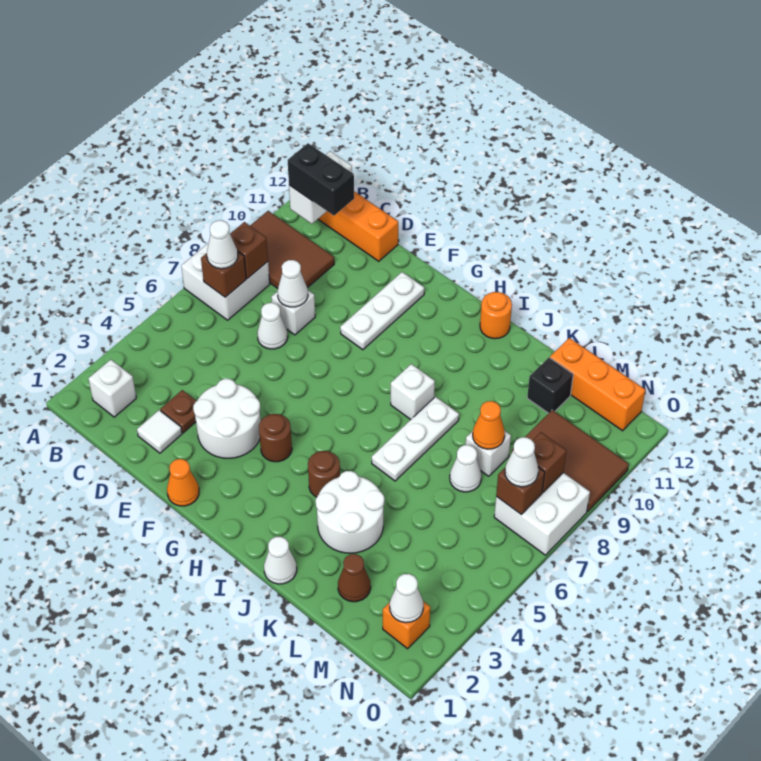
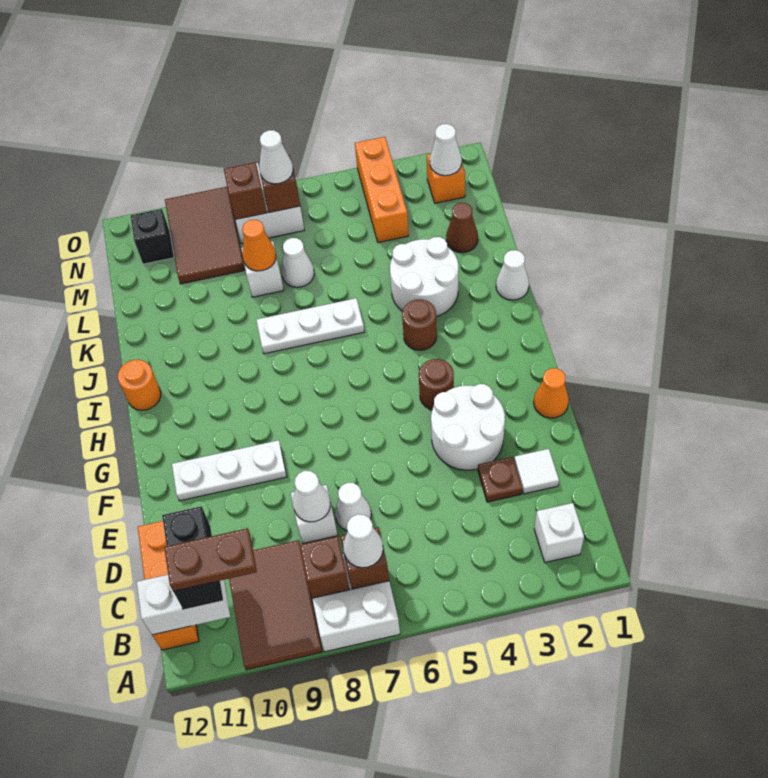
none -> brown 1x2 plate [164,528,257,591]
white 1x1 brick [391,364,435,419] -> none
black 1x1 brick [527,358,573,413] -> black 1x1 brick moved to [131,209,174,264]
orange 1x3 brick [550,338,645,431] -> orange 1x3 brick moved to [355,137,408,243]

